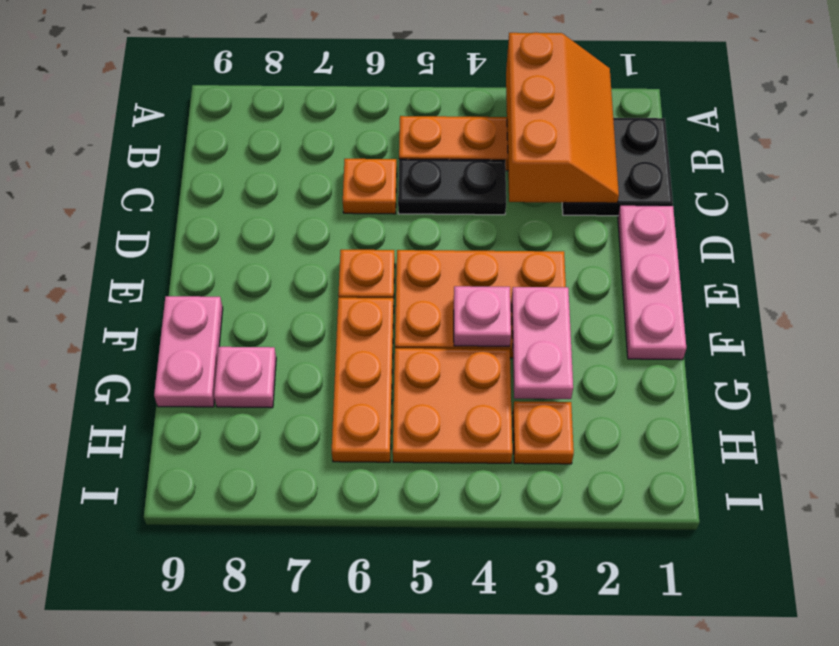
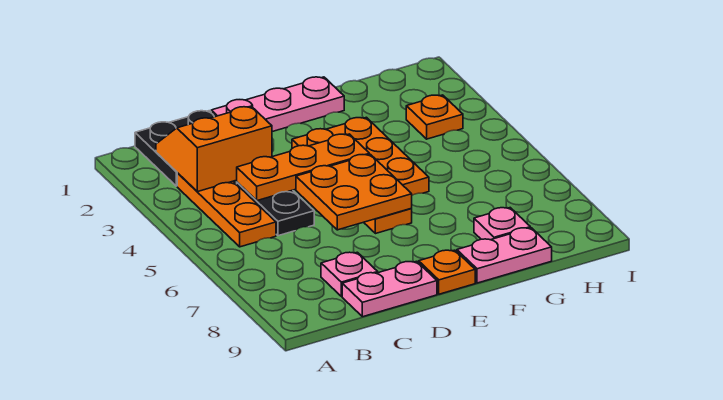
orange 2x3 slope [506,32,619,203] -> orange 2x2 slope [156,106,272,192]
orange 1x1 plate [343,159,397,214] -> orange 1x1 plate moved to [419,250,475,294]
pink 1x2 plate [512,287,573,399] -> pink 1x2 plate moved to [342,261,437,317]
pink 1x1 plate [454,286,511,346] -> pink 1x1 plate moved to [321,252,378,296]
orange 1x3 plate [332,298,394,462] -> orange 1x3 plate moved to [237,134,369,201]
orange 2x2 plate [393,348,512,463] -> orange 2x2 plate moved to [296,154,412,230]

